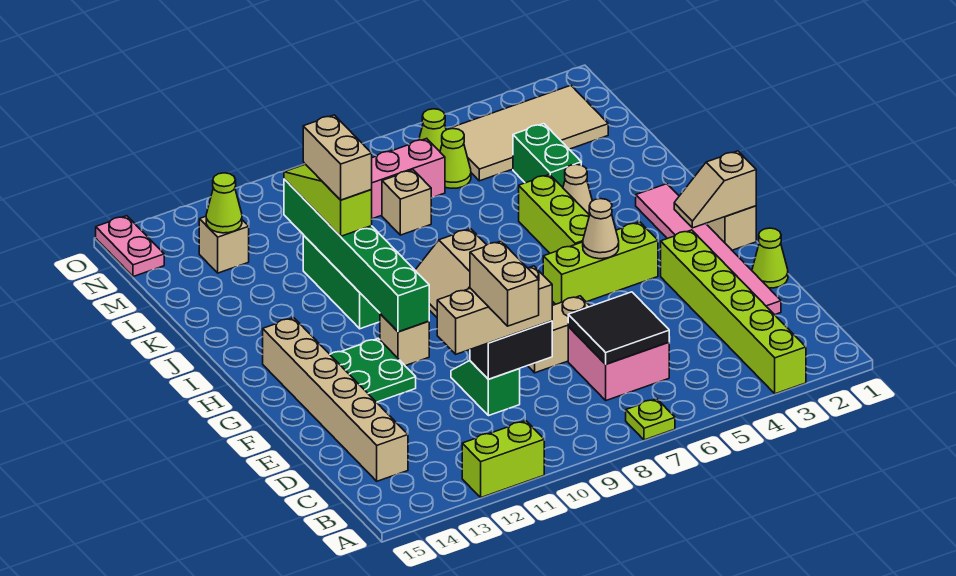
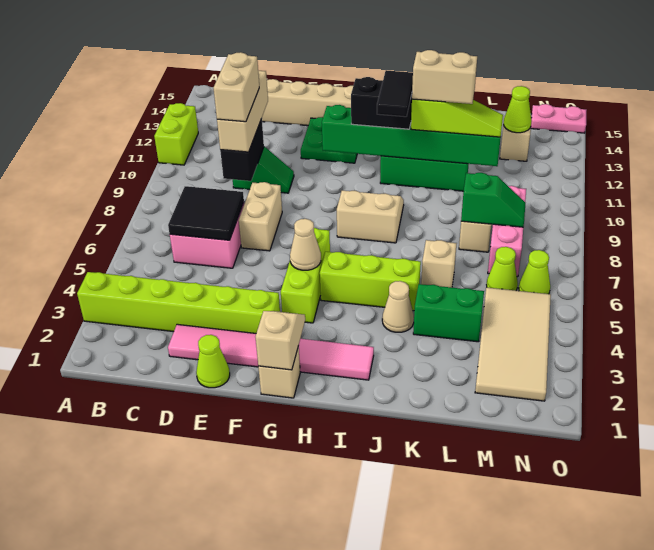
lime 1x1 plate [626,399,675,440] -> none
tan 1x2 brick [470,241,539,326] -> tan 1x2 brick turned to [213,52,259,122]
tan 1x1 brick [380,314,429,366] -> tan 1x1 brick moved to [421,240,456,288]
none -> black 1x2 brick [351,77,412,129]
none -> black 1x2 tile [377,70,413,117]
none -> green 1x2 slope [461,173,525,227]

